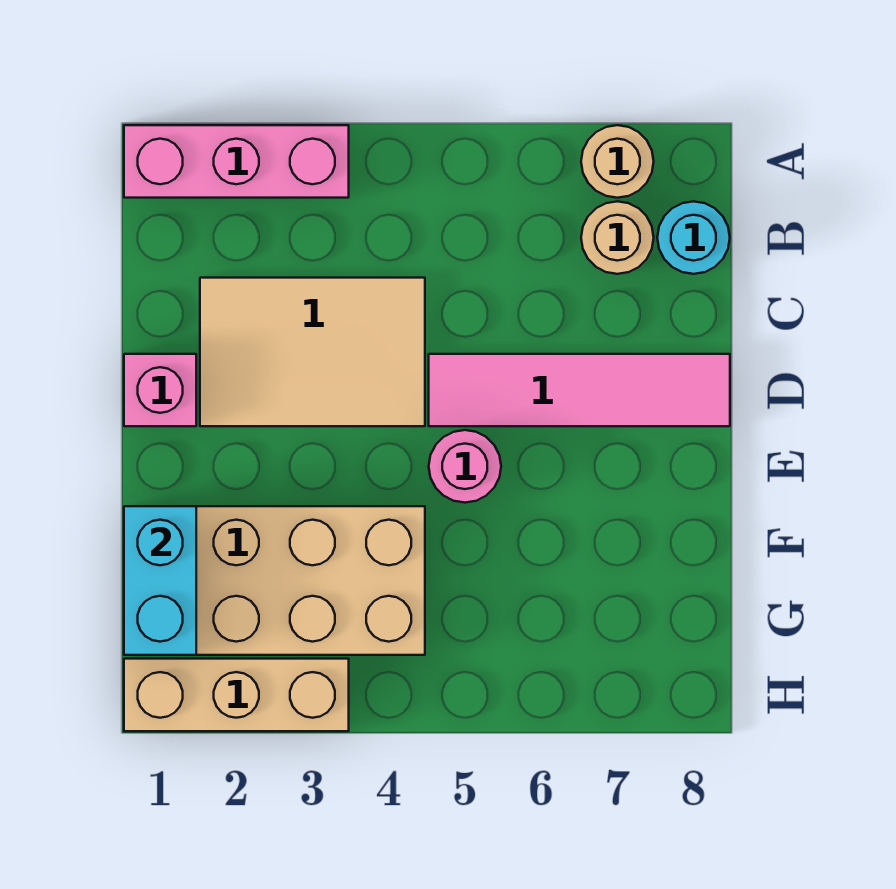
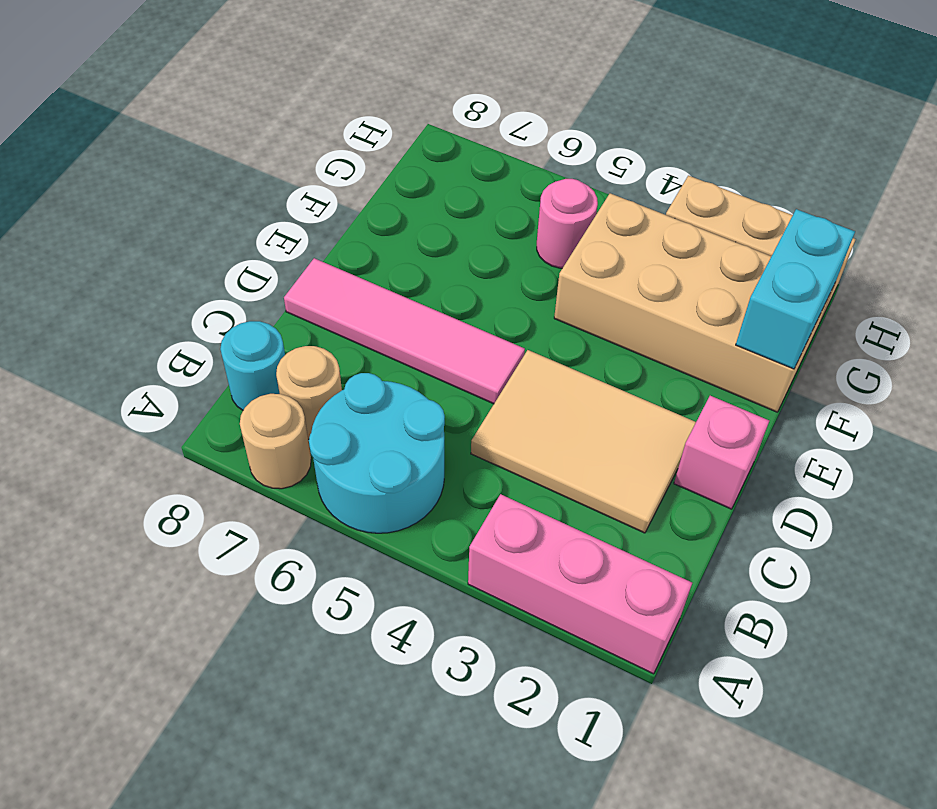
none -> cyan 2x2 round brick [309,373,445,533]
pink 1x1 round brick [429,430,501,503] -> pink 1x1 round brick moved to [537,179,598,268]

